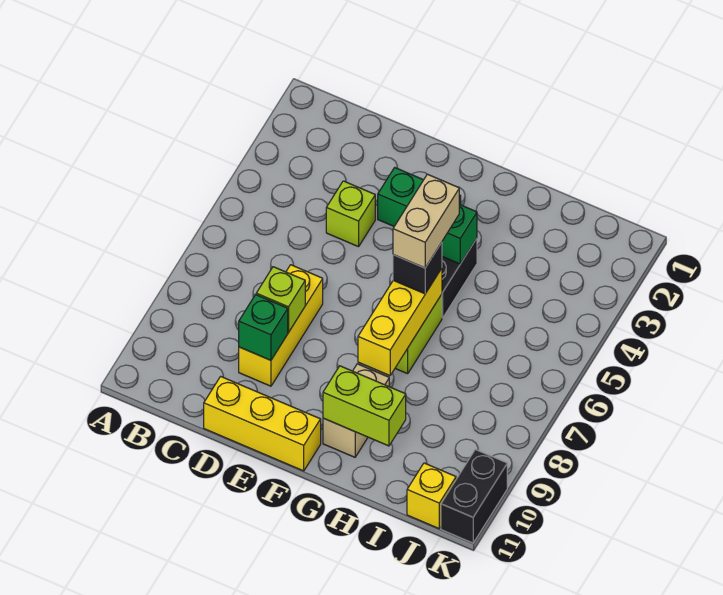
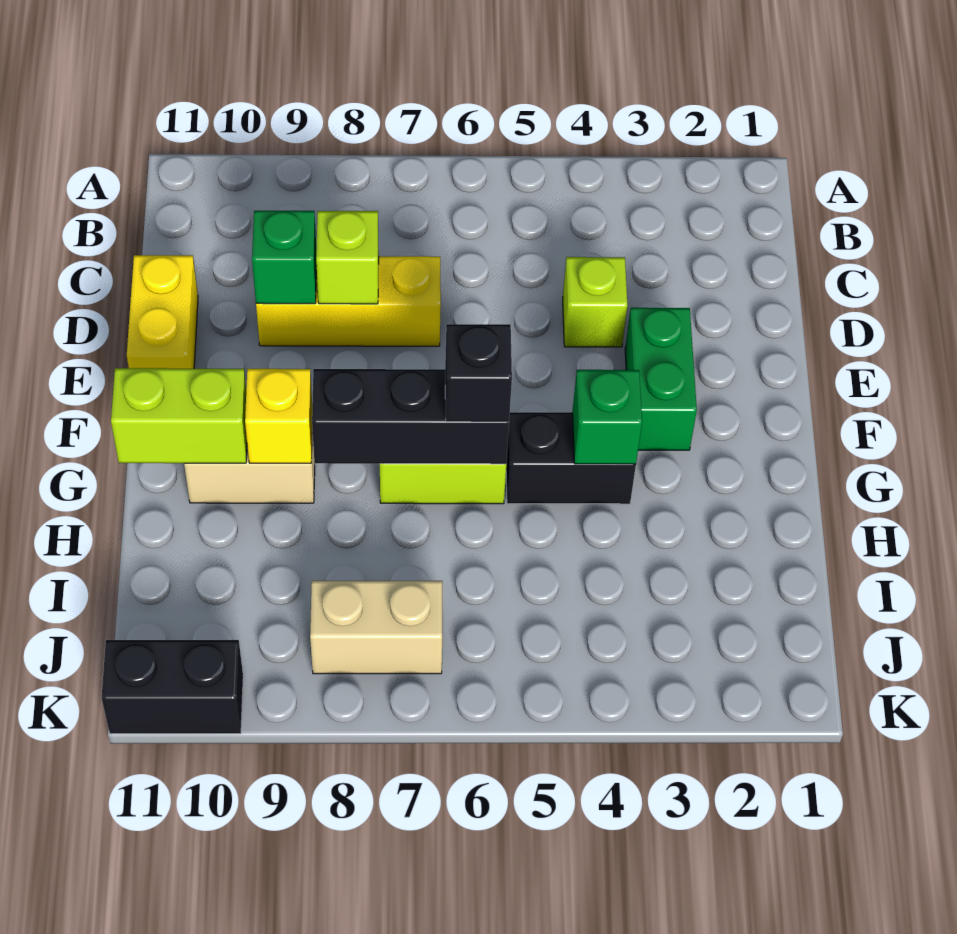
yellow 1x3 brick [204,376,321,471] -> yellow 1x2 brick [127,255,198,369]
tan 1x2 brick [393,174,459,268] -> tan 1x2 brick moved to [310,581,442,674]
yellow 1x3 brick [358,268,442,376] -> black 1x3 brick [312,369,509,464]
lime 1x2 brick [323,366,406,446] -> lime 1x2 brick turned to [111,368,247,463]
yellow 1x1 brick [407,463,456,528] -> yellow 1x1 brick moved to [245,369,312,463]

